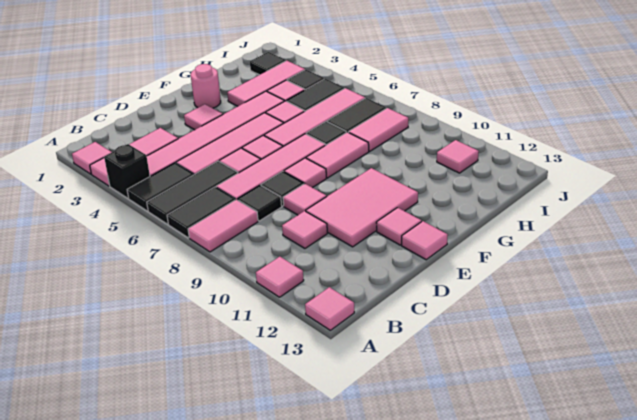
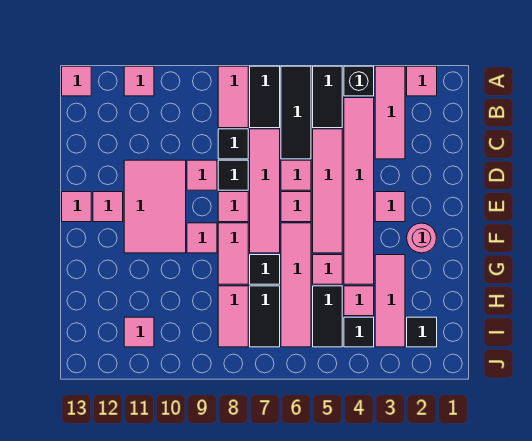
pink 1x1 tile [282,211,327,248] -> pink 1x1 tile moved to [187,223,217,253]

